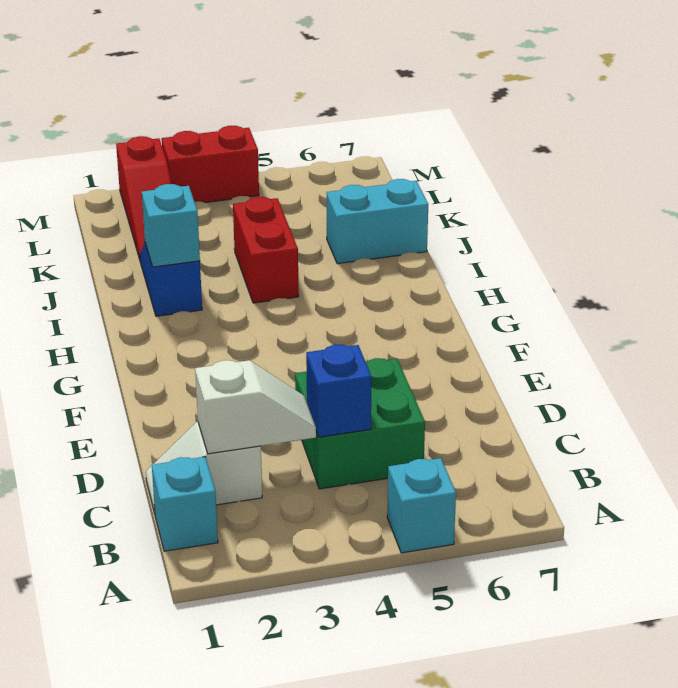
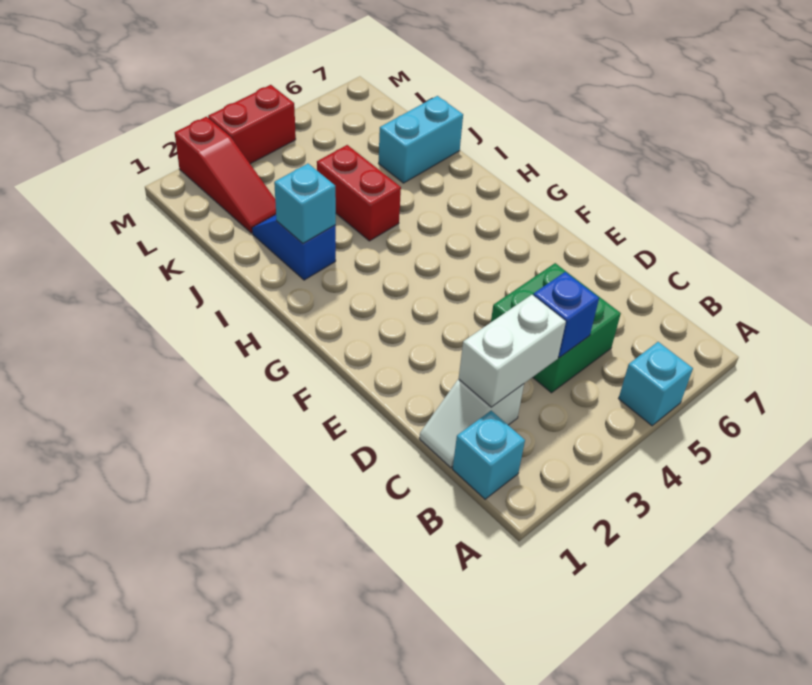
white 1x2 slope [195,360,316,454] -> white 1x2 brick [459,295,566,407]

